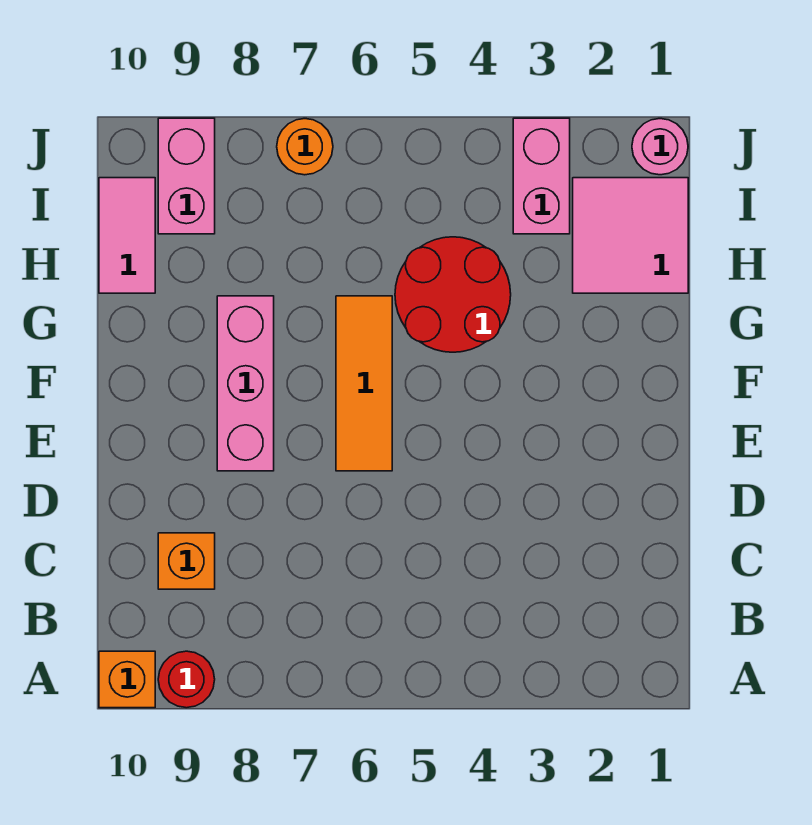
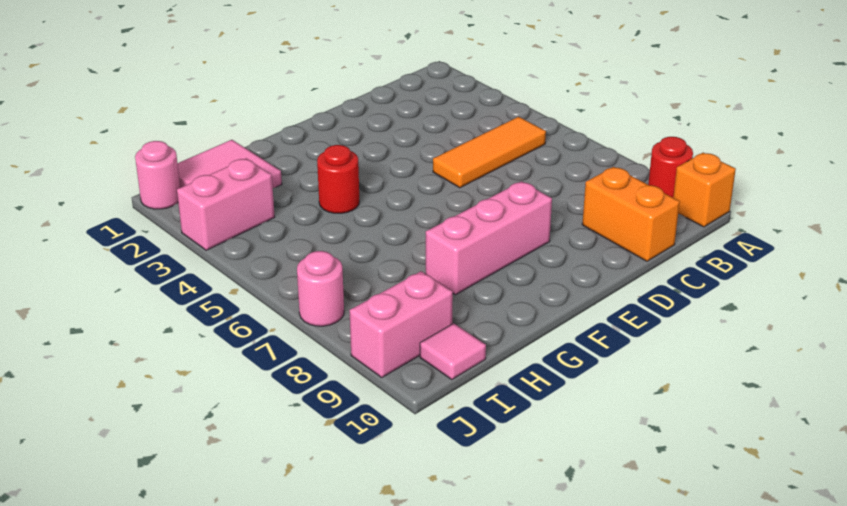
orange 1x1 brick [158,533,215,589] -> orange 1x2 brick [582,167,680,261]
orange 1x3 tile [336,296,392,471] -> orange 1x3 tile moved to [433,117,546,188]
red 2x2 round brick [395,237,511,352] -> red 1x1 round brick [317,145,359,213]
pink 1x2 tile [99,178,155,293] -> pink 1x1 tile [420,323,486,379]
orange 1x1 round brick [277,119,333,175] -> pink 1x1 round brick [297,251,344,326]

